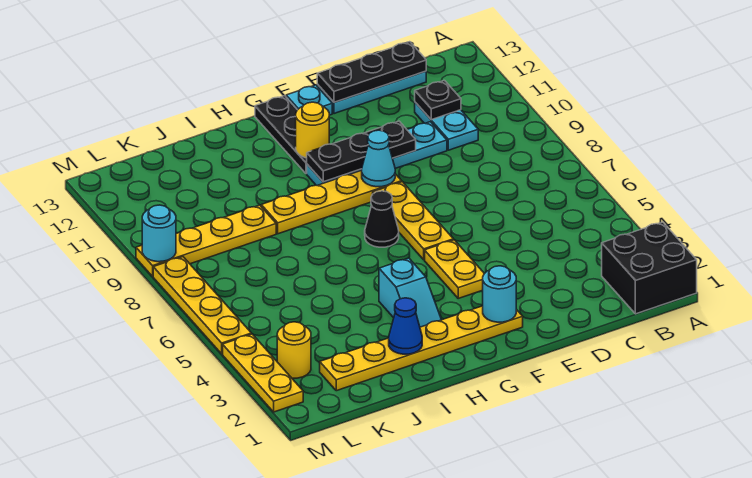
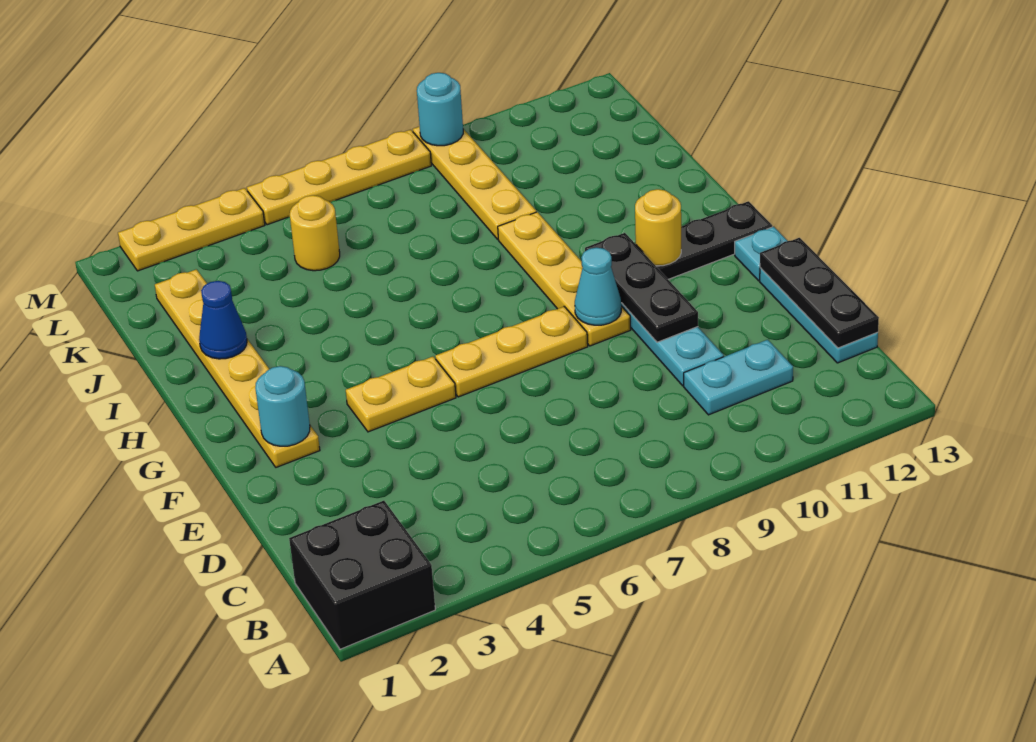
black 1x1 plate [415,80,461,120] -> none
black 1x1 cone [365,191,399,247] -> none
cyan 1x2 slope [379,258,441,327] -> none
yellow 1x1 round brick [277,322,311,378] -> yellow 1x1 round brick moved to [290,195,340,271]

